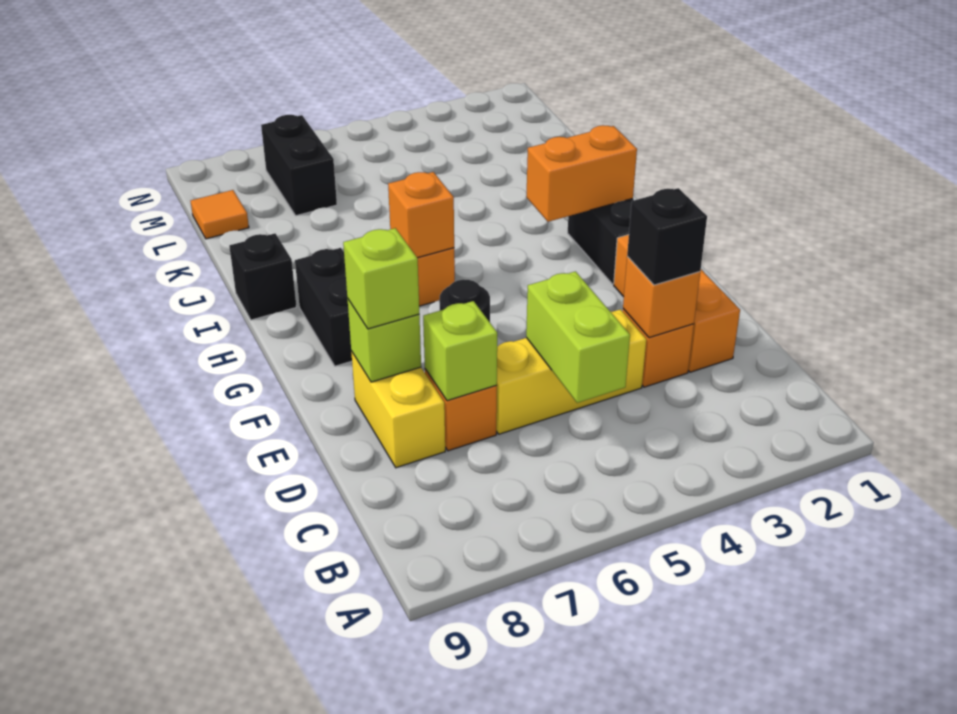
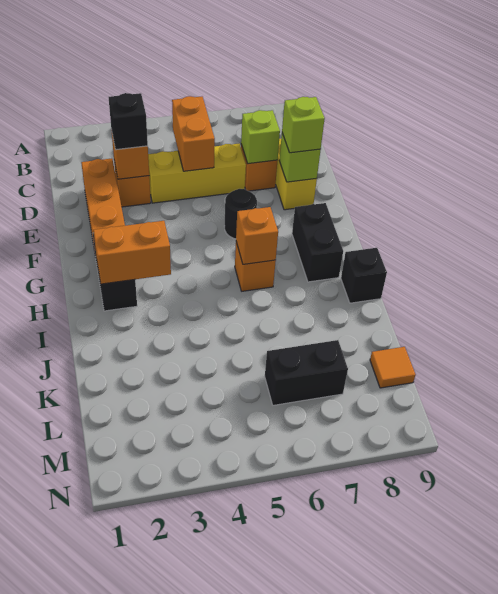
lime 1x2 brick [526,271,630,403] -> orange 1x2 brick [172,96,215,171]
black 1x2 brick [261,115,337,216] -> black 1x2 brick turned to [265,340,348,405]

